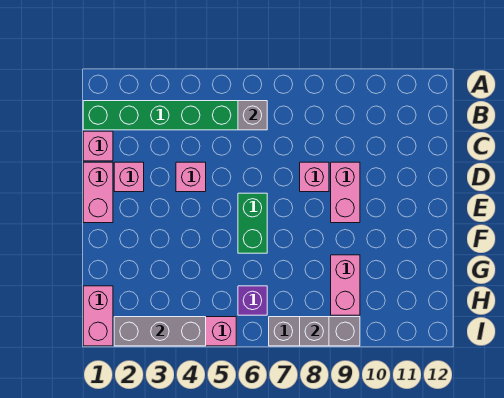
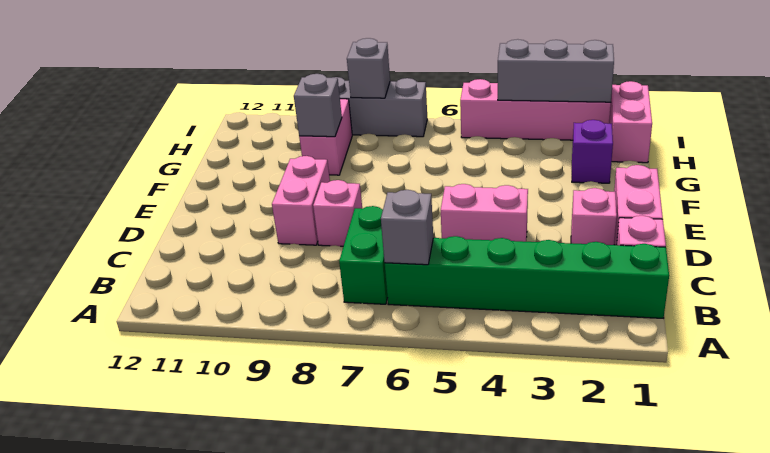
pink 1x1 brick [176,162,206,192] -> pink 1x2 brick [441,184,528,242]
green 1x2 brick [238,193,267,253] -> green 1x2 brick moved to [339,206,388,304]
none -> grey 1x1 brick [294,74,342,137]
purple 1x1 brick [238,286,267,315] -> purple 1x1 brick moved to [572,120,613,183]

